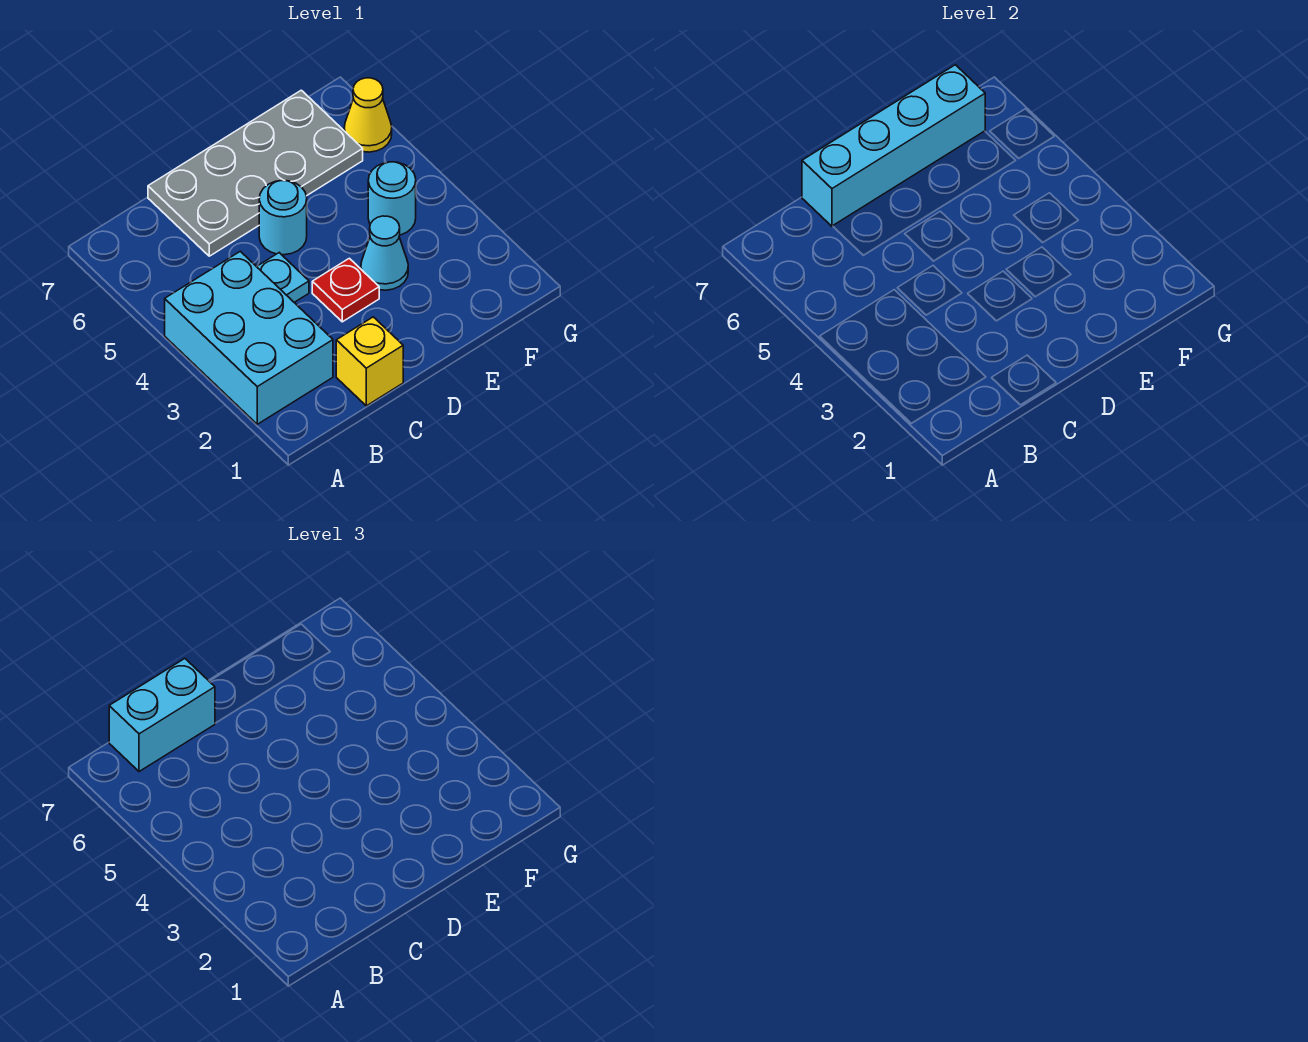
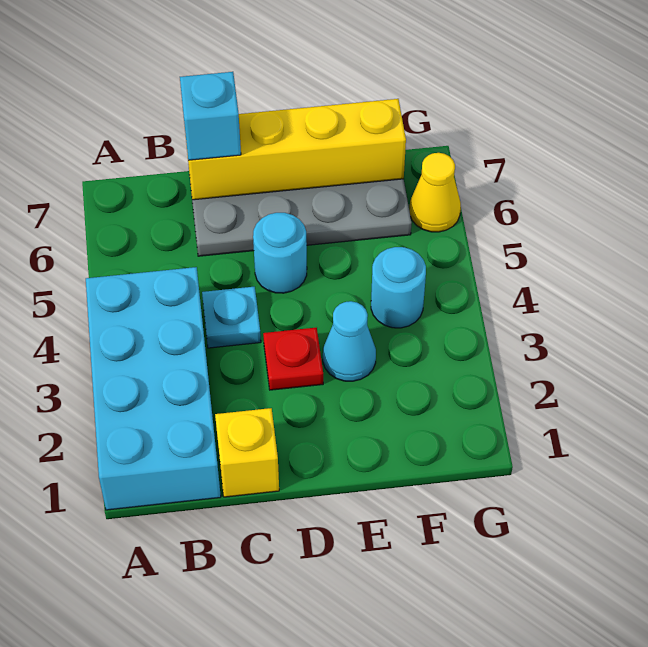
cyan 2x3 brick [165,251,333,424] -> cyan 2x4 brick [86,267,221,510]
cyan 1x2 brick [109,659,215,772] -> cyan 1x1 brick [180,72,241,160]
cyan 1x4 brick [802,65,985,226] -> yellow 1x4 brick [187,99,406,200]

